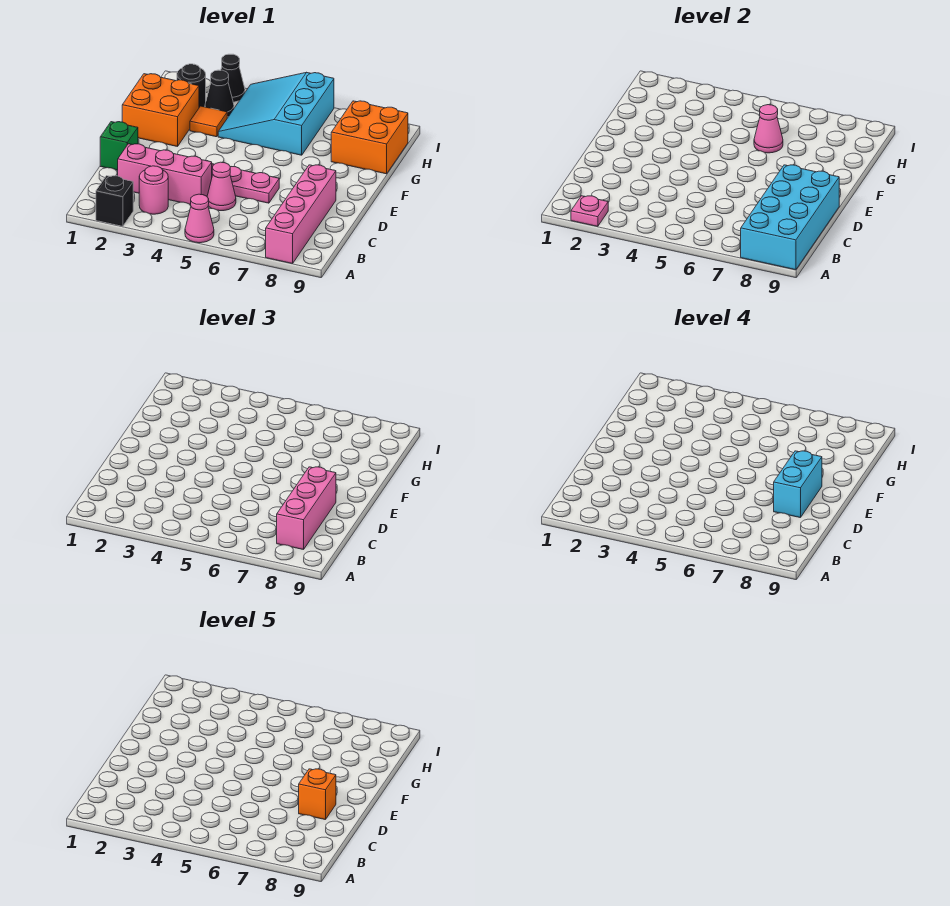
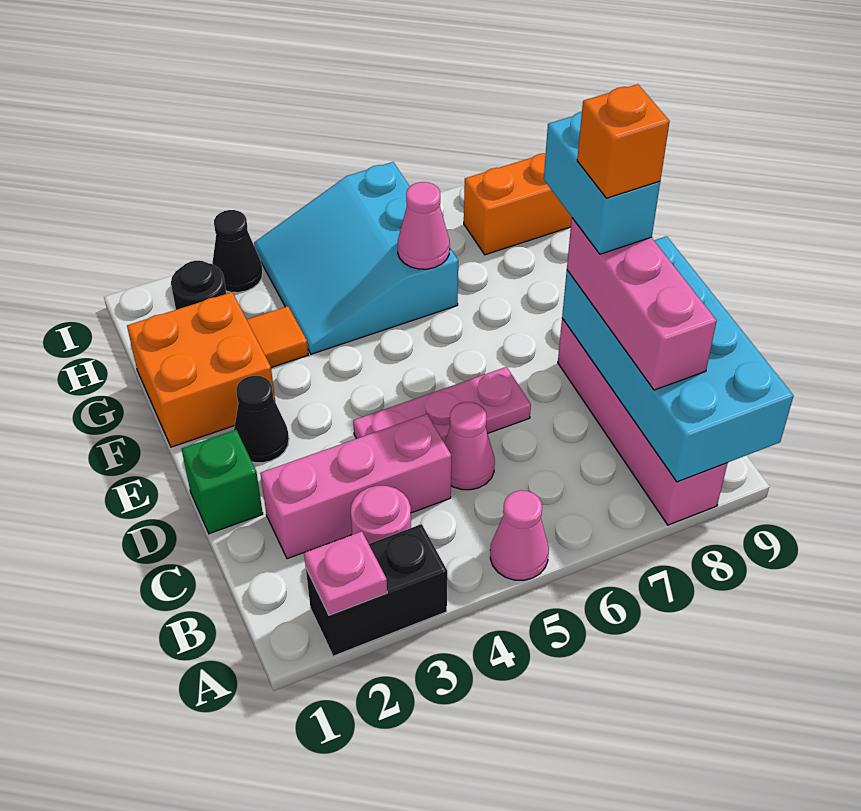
black 1x1 brick [96,176,133,226] -> black 1x2 brick [306,524,447,656]
orange 2x2 brick [331,101,408,174] -> orange 1x2 brick [464,153,572,255]
black 1x1 cone [205,70,234,117] -> black 1x1 cone moved to [234,376,289,463]

